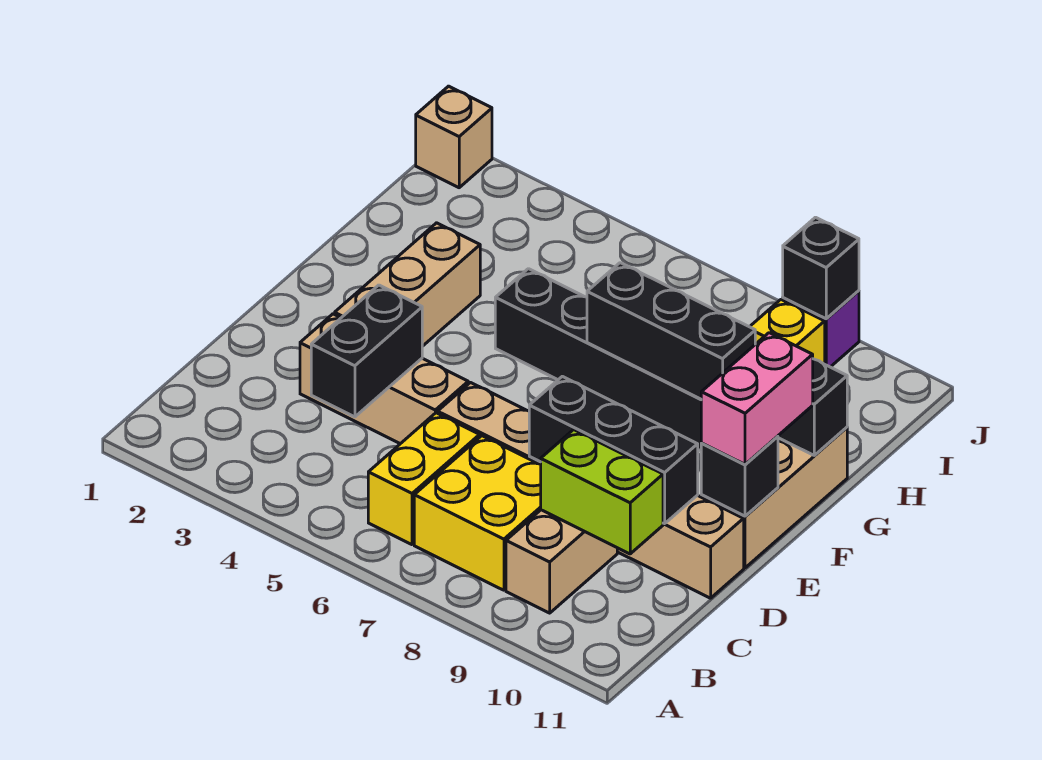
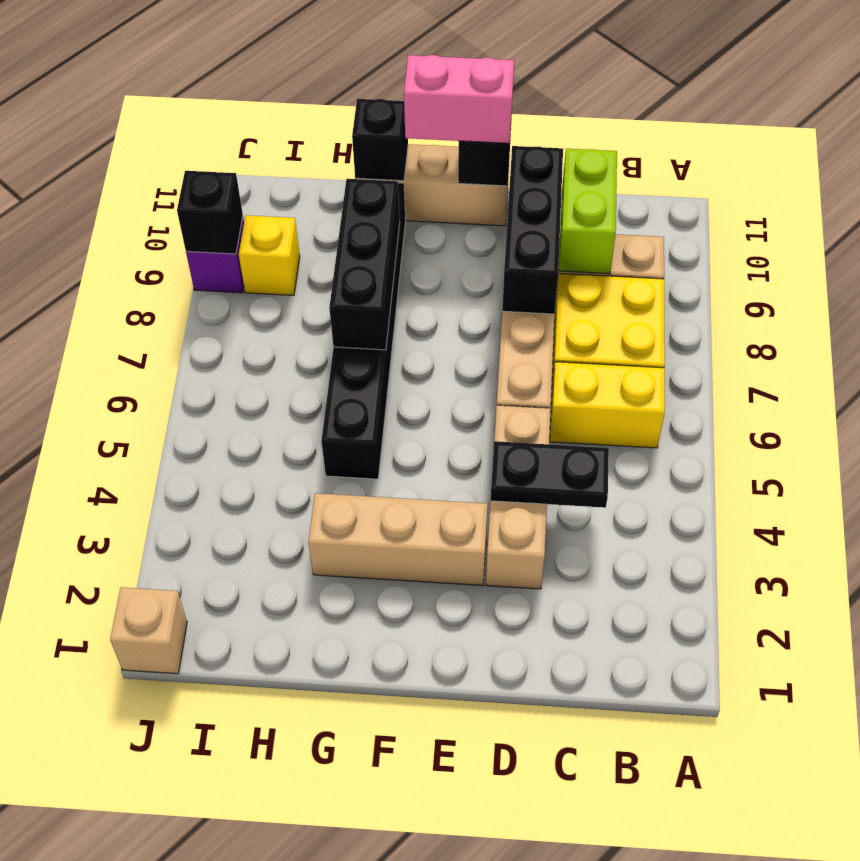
black 1x2 brick [311,285,422,417] -> black 1x2 plate [491,441,609,508]

